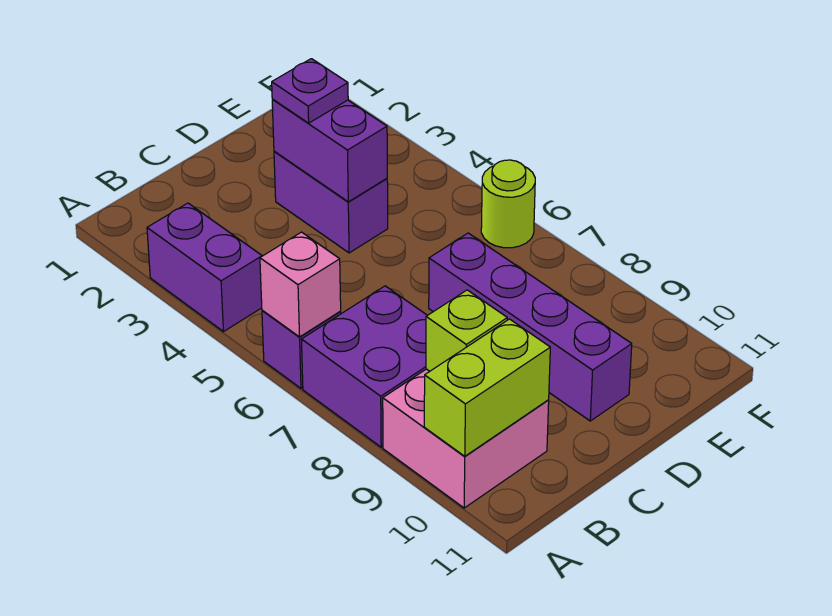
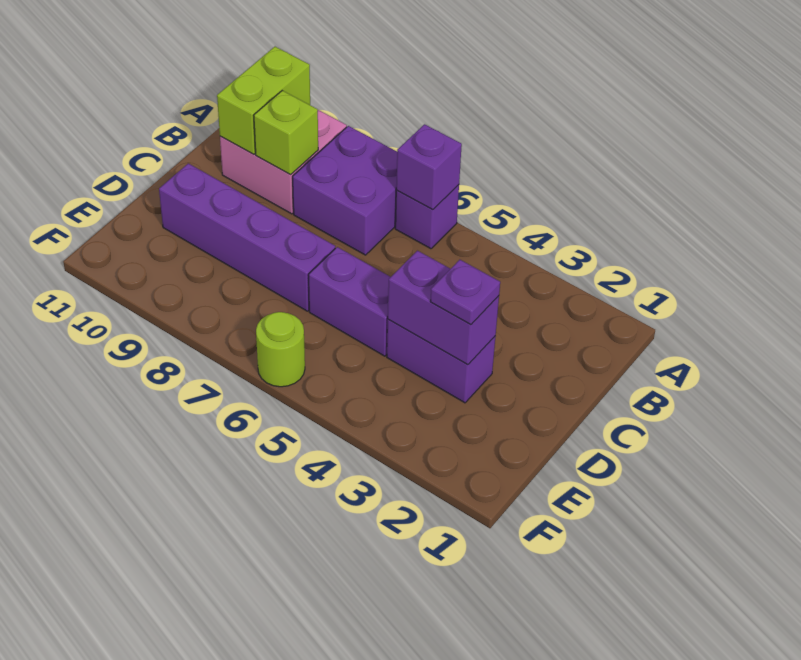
purple 1x2 brick [147,203,262,332] -> purple 1x2 brick moved to [309,247,390,356]
pink 1x1 brick [260,232,341,337] -> purple 1x1 brick [396,124,462,210]

